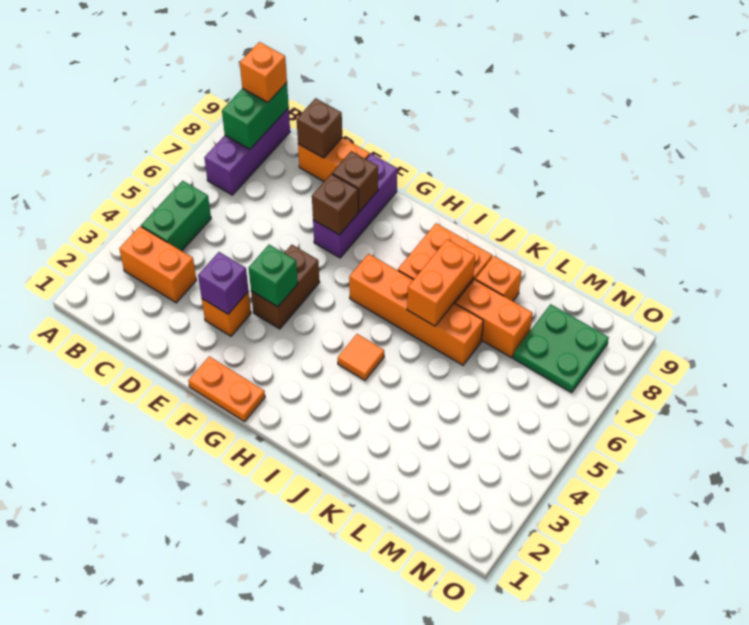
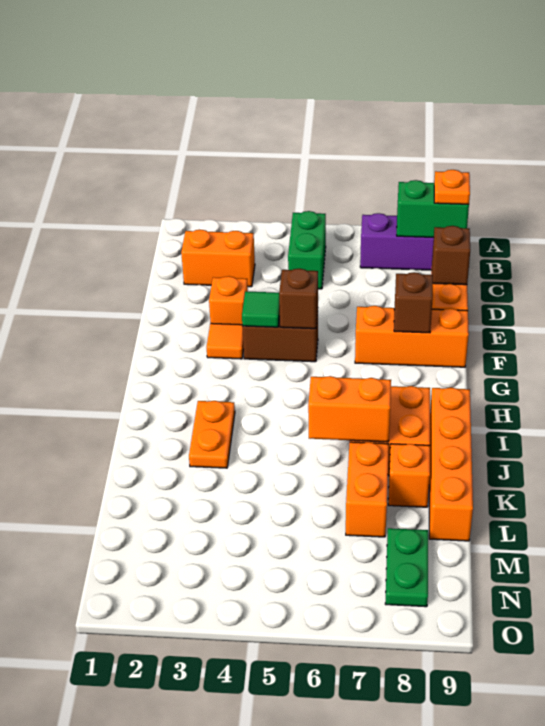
orange 1x2 brick [119,226,196,303] -> orange 1x2 brick turned to [181,230,255,287]
green 1x2 brick [141,181,211,251] -> green 1x2 brick turned to [288,211,326,289]
orange 1x1 brick [240,42,287,102] -> orange 1x1 plate [434,170,470,204]
purple 1x1 brick [198,252,249,314] -> none
orange 1x2 plate [188,356,265,421] -> orange 1x2 plate moved to [189,401,235,468]
green 1x1 brick [249,245,298,307] -> green 1x1 tile [242,291,280,327]
purple 1x3 brick [313,154,397,258] -> orange 1x3 brick [355,306,469,367]
brown 1x1 brick [312,174,359,235] -> brown 1x1 brick moved to [279,268,318,329]
orange 1x4 brick [349,254,484,365] -> orange 1x4 brick moved to [429,388,473,541]
orange 1x1 tile [338,334,384,380] -> orange 1x1 tile moved to [207,323,244,359]
green 2x2 plate [513,304,609,393] -> green 1x2 plate [385,528,428,607]

